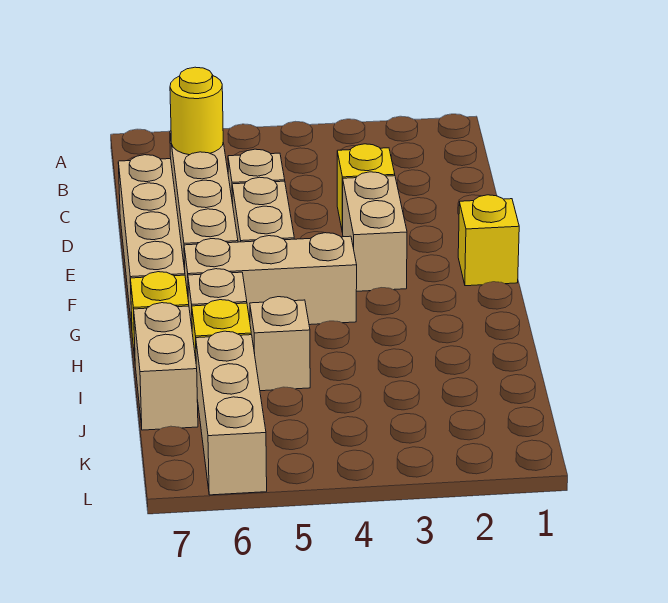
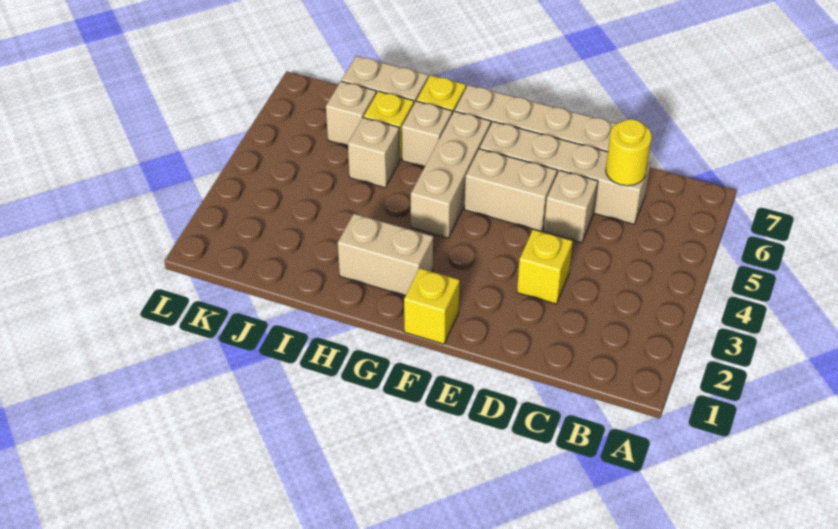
tan 1x2 brick [343,172,407,291] -> tan 1x2 brick moved to [338,214,433,296]
tan 1x3 brick [196,331,267,495] -> tan 1x1 brick [326,81,376,146]

